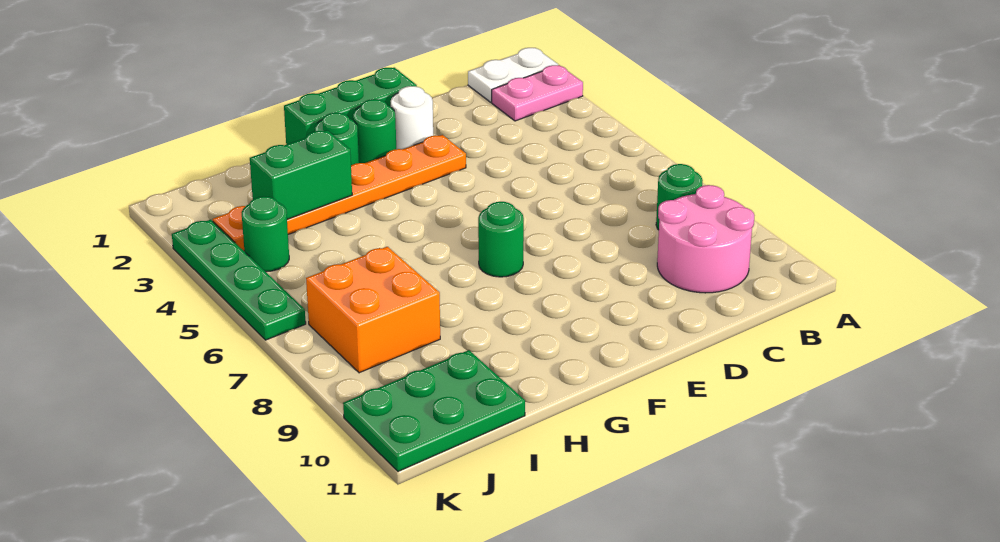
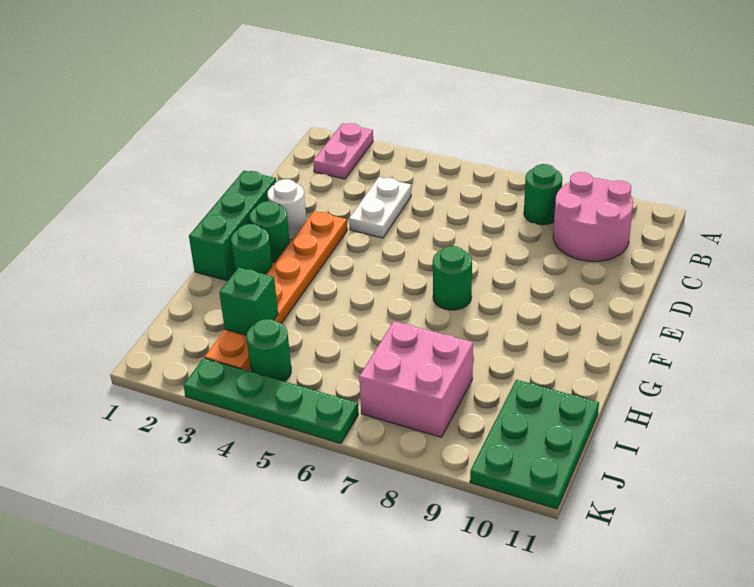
white 1x2 plate [468,48,558,102] -> white 1x2 plate moved to [349,177,411,238]
green 1x2 brick [250,130,352,219] -> green 1x1 brick [219,267,278,335]
orange 2x2 brick [306,247,440,373] -> pink 2x2 brick [359,321,473,437]

